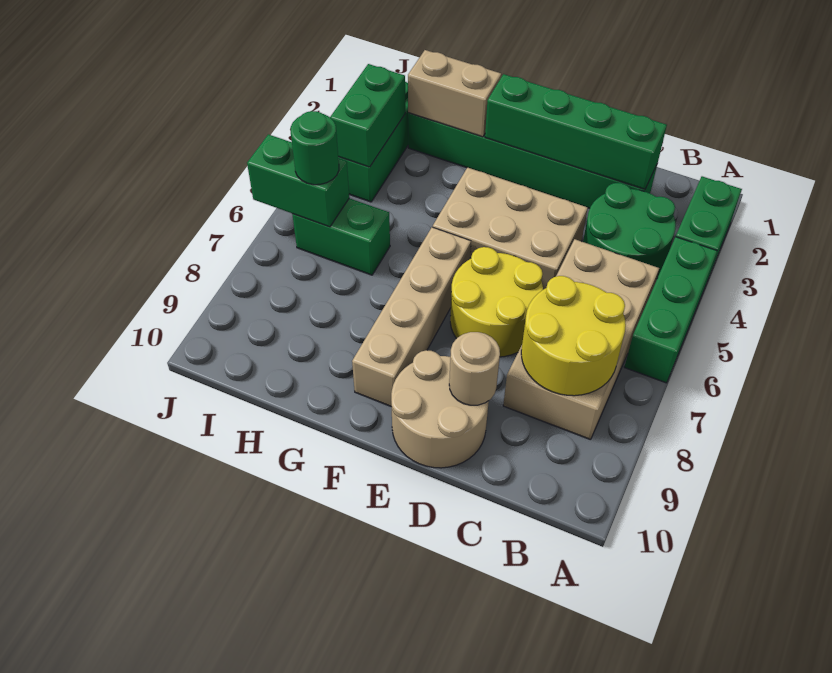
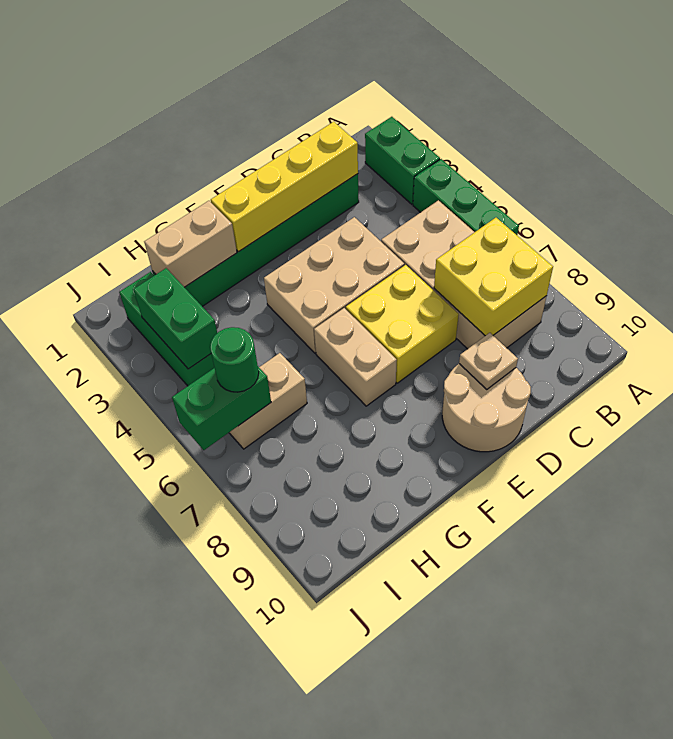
green 2x2 round brick [583,183,676,278] -> none
yellow 2x2 round brick [521,276,626,396] -> yellow 2x2 brick [434,218,553,336]
green 1x4 brick [485,74,667,190] -> yellow 1x4 brick [211,122,358,252]
yellow 2x2 round brick [450,247,543,357] -> yellow 2x2 brick [346,265,459,383]
tan 1x1 round brick [449,332,500,405] -> tan 1x1 plate [459,333,518,390]
tan 1x4 brick [352,227,471,406] -> tan 1x2 brick [314,308,397,406]
green 1x2 brick [292,198,390,275] -> tan 1x2 brick [229,353,307,449]

